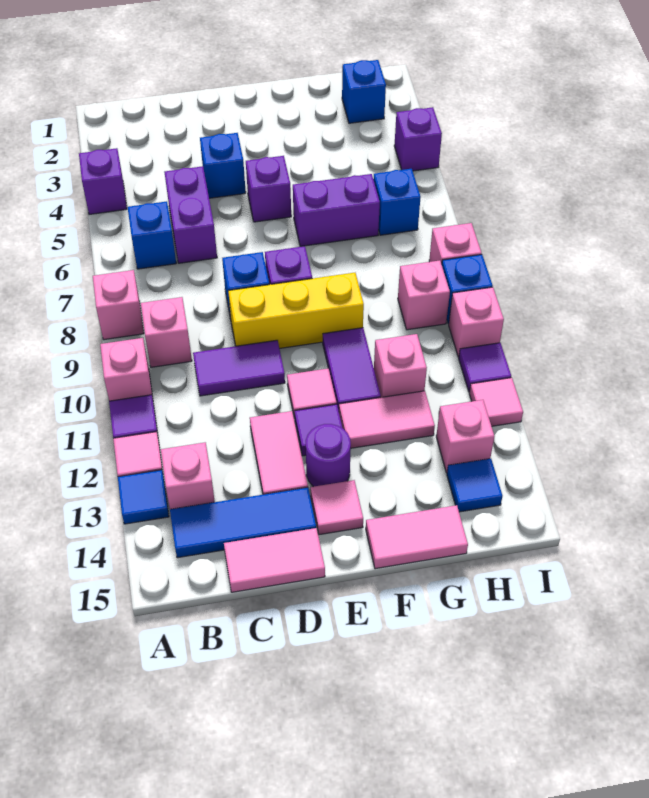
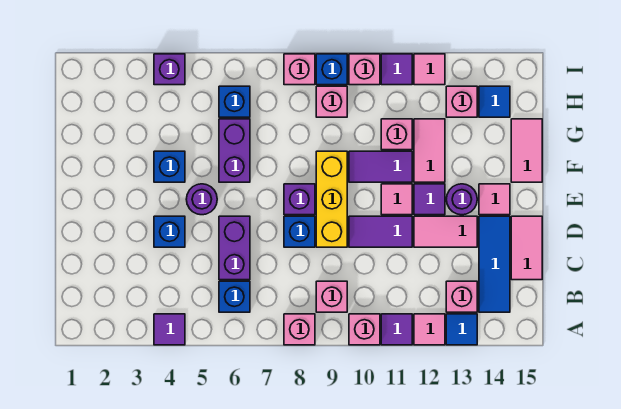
purple 1x1 brick [79,148,127,214] -> purple 1x1 tile [154,314,185,345]
purple 1x2 brick [164,166,217,263] -> purple 1x2 brick turned to [219,216,250,280]
purple 1x2 tile [193,340,285,396] -> purple 1x2 tile turned to [349,216,412,247]
purple 1x1 brick [246,156,291,222] -> purple 1x1 round brick [186,184,217,215]
blue 1x1 brick [342,60,386,123] -> blue 1x1 brick moved to [154,151,185,182]

